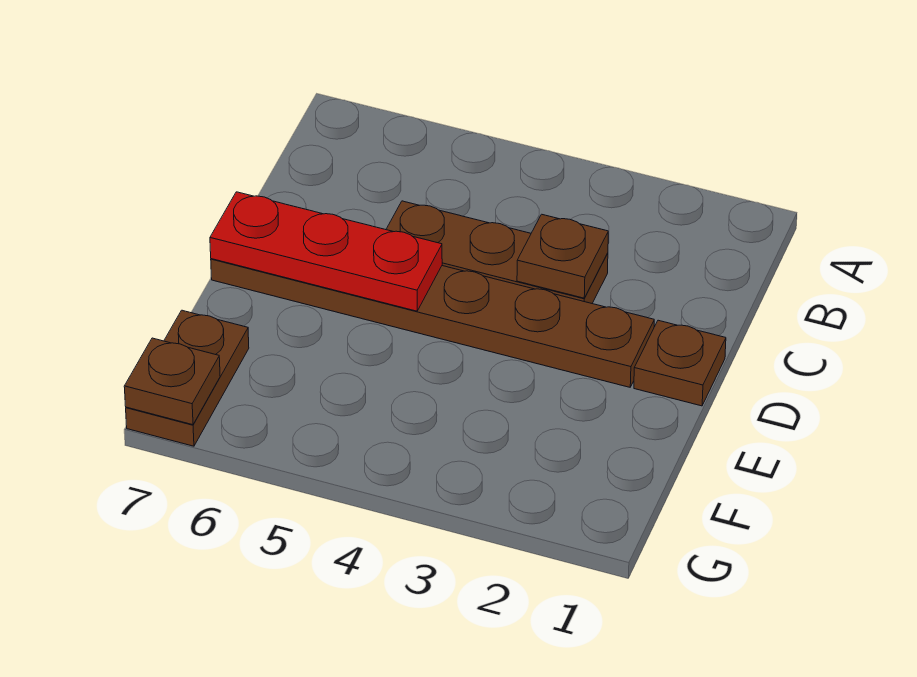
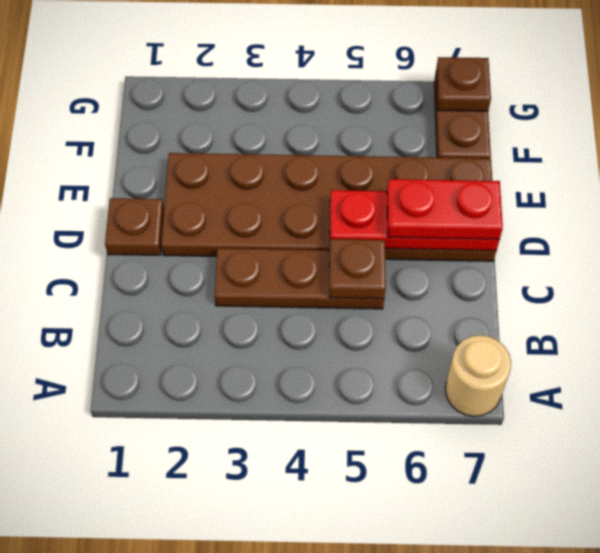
none -> tan 1x1 round brick [445,335,511,416]
brown 1x1 plate [517,214,608,298] -> brown 1x1 plate moved to [329,239,386,299]
brown 1x6 plate [211,259,654,387] -> brown 2x6 plate [161,153,496,261]
none -> red 1x2 plate [387,179,503,239]

